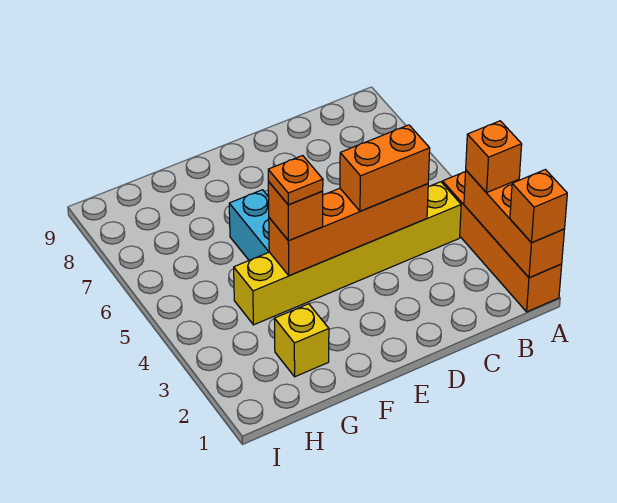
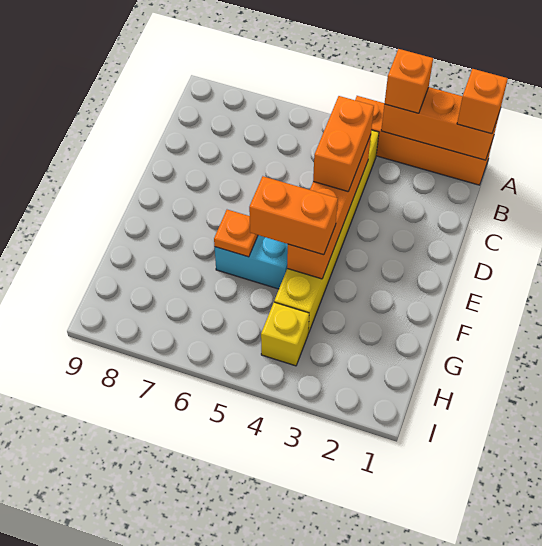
orange 1x1 brick [268,182,323,241] -> orange 1x2 brick [249,176,338,255]
orange 1x1 plate [268,156,323,205] -> orange 1x1 plate moved to [214,210,258,257]
yellow 1x1 brick [274,304,329,377] -> yellow 1x1 brick moved to [261,302,309,366]

